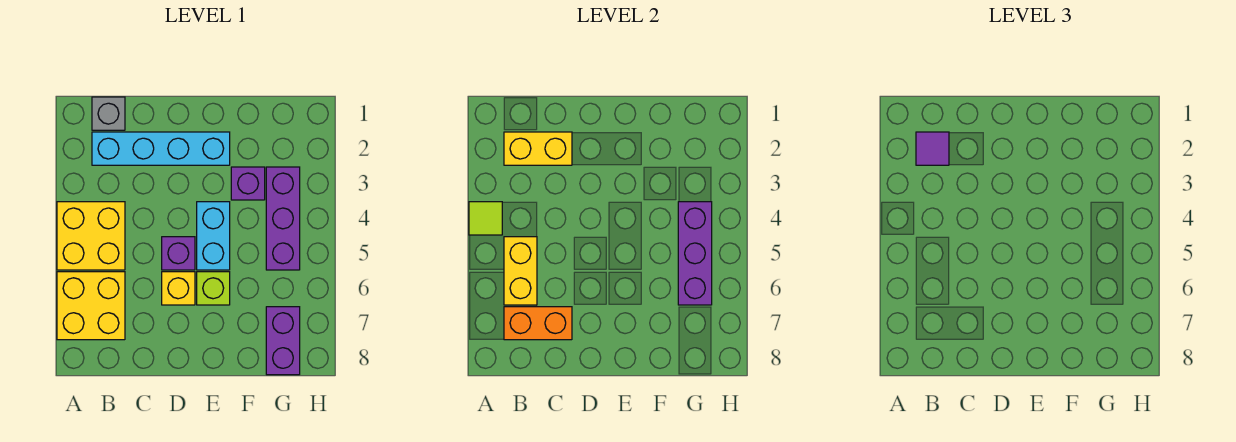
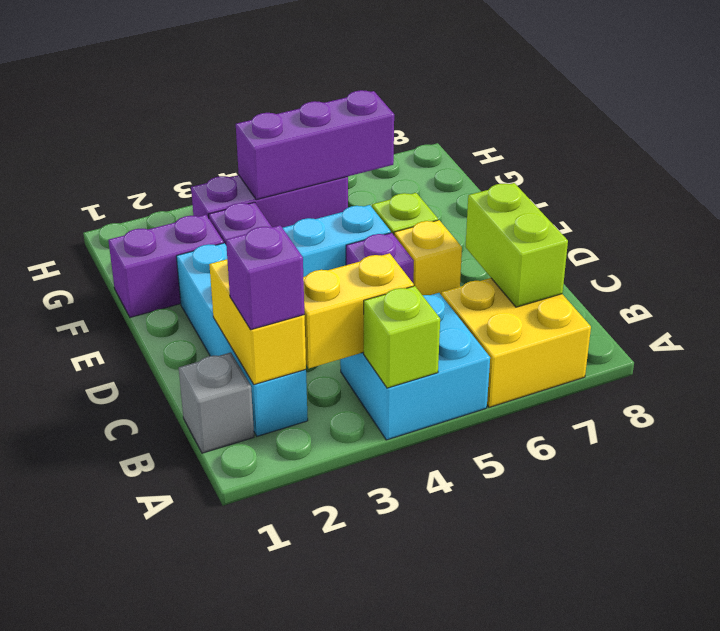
yellow 2x2 brick [57,202,125,270] -> cyan 2x2 brick [340,293,490,440]
lime 1x1 tile [469,202,502,235] -> lime 1x1 brick [364,286,440,388]
purple 1x1 tile [916,132,949,165] -> purple 1x1 brick [226,225,304,330]
yellow 1x2 brick [504,237,537,305] -> yellow 1x2 brick moved to [303,253,414,368]
orange 1x2 brick [504,307,572,340] -> lime 1x2 brick [466,183,568,307]
purple 1x2 brick [266,307,300,375] -> purple 1x2 brick moved to [108,215,224,317]

